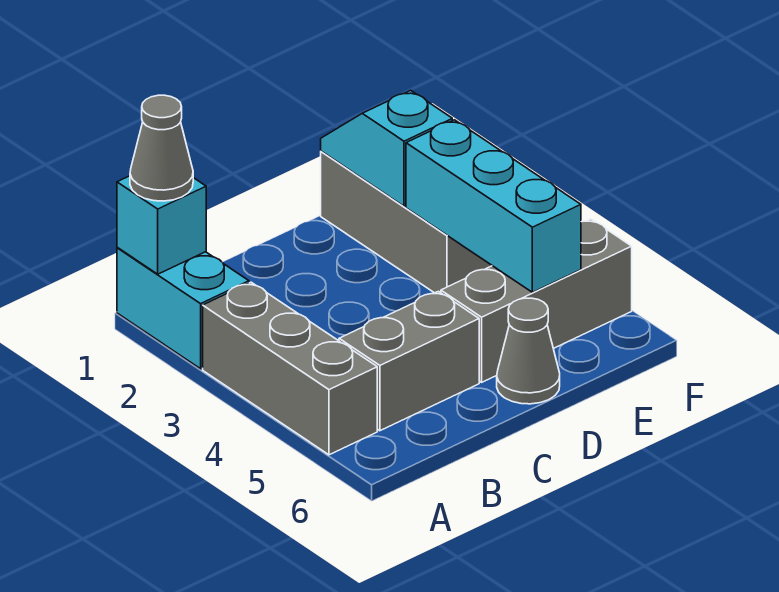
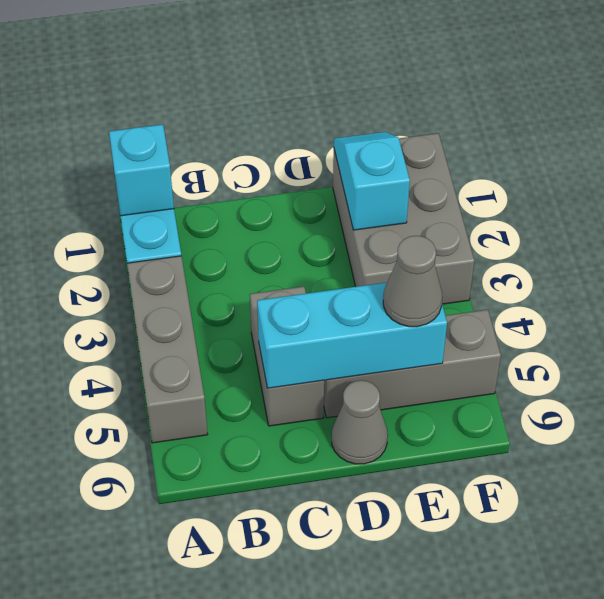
grey 1x1 cone [130,95,193,201] -> grey 1x1 cone moved to [383,236,442,327]
grey 1x2 brick [339,291,479,431] -> grey 1x2 brick turned to [250,286,324,426]
cyan 1x3 brick [406,120,581,292] -> cyan 1x3 brick turned to [257,282,447,388]

